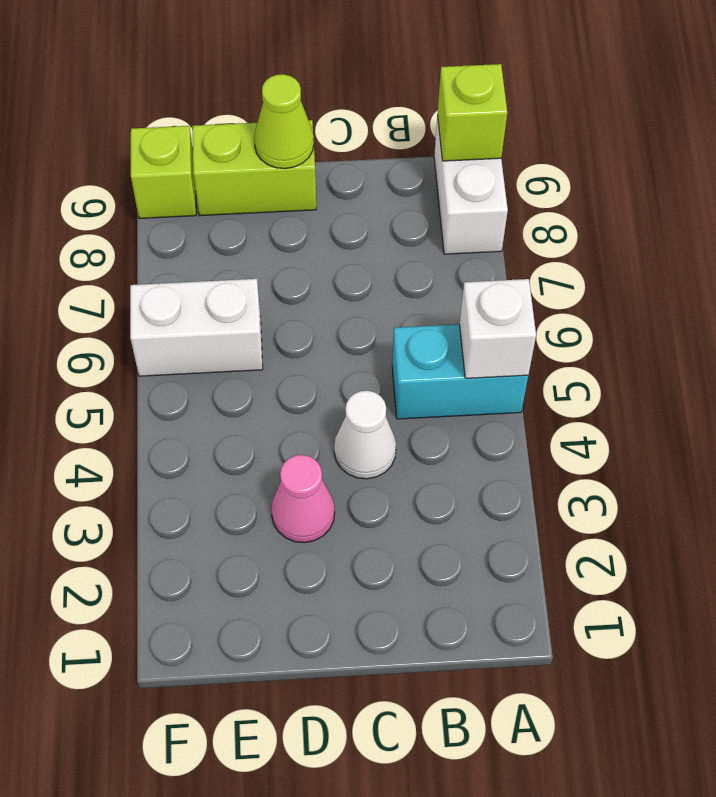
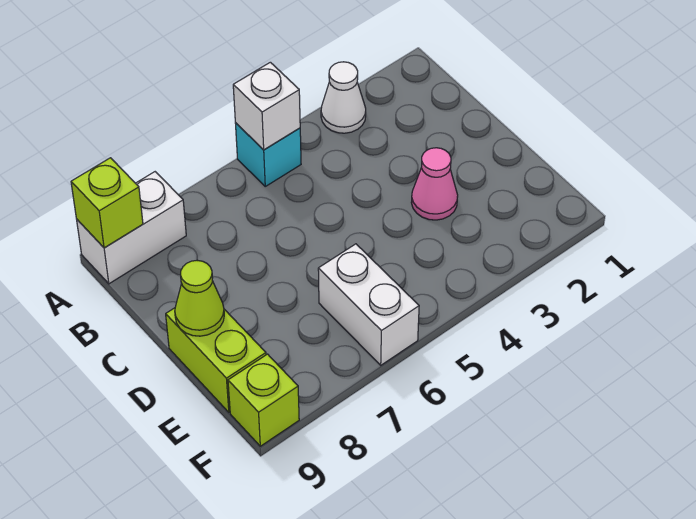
cyan 1x2 brick [392,324,528,419] -> cyan 1x1 brick [235,123,301,186]
white 1x1 cone [334,391,396,479] -> white 1x1 cone moved to [321,62,366,133]

